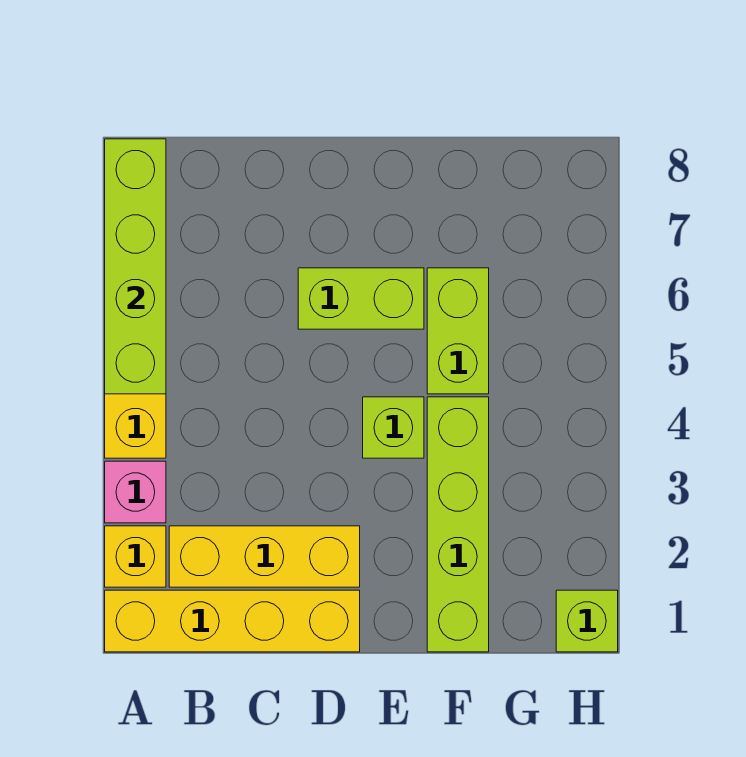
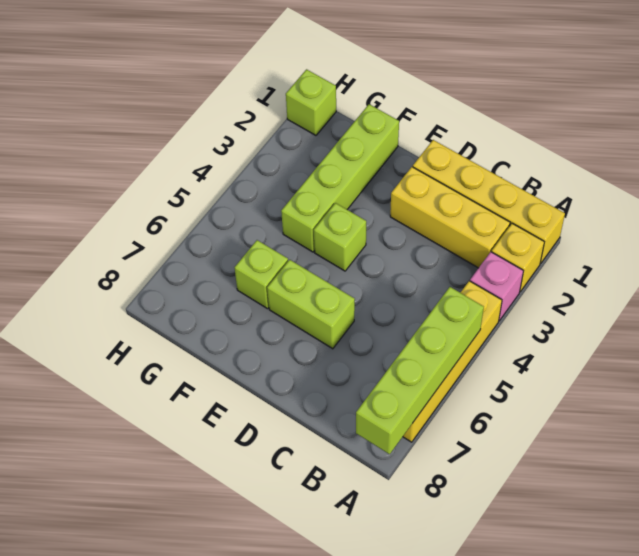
lime 1x2 brick [427,268,489,394] -> lime 1x1 brick [235,240,288,309]

